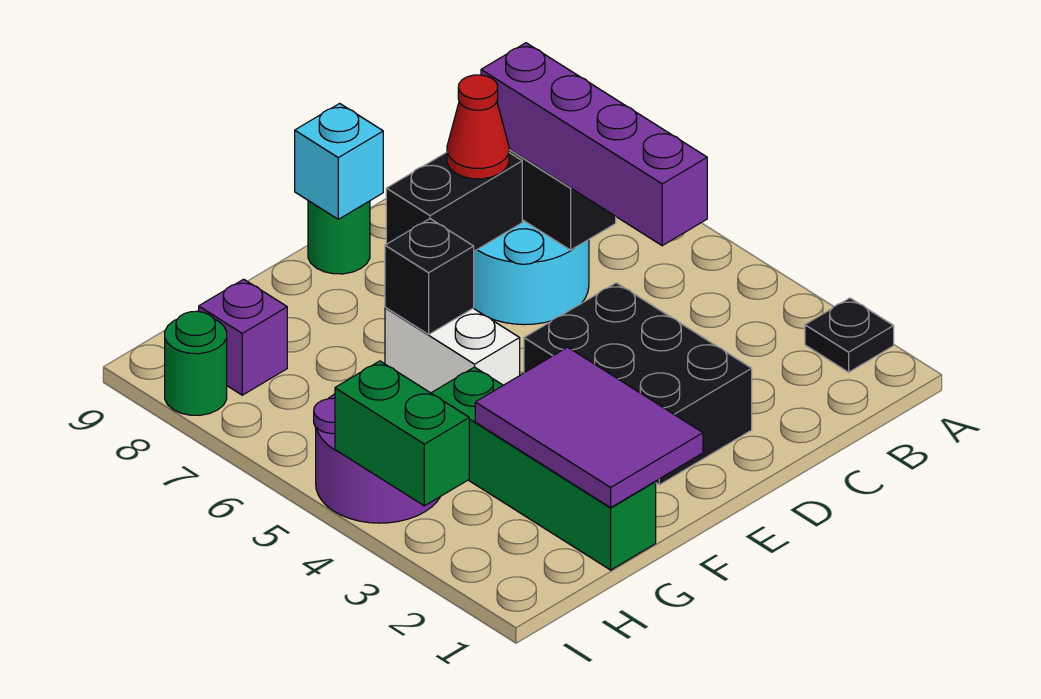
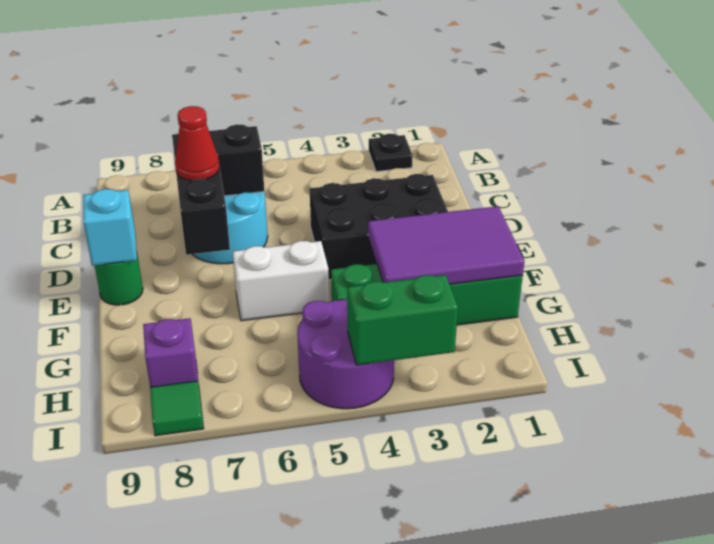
purple 1x4 brick [481,43,707,246] -> none
black 1x1 brick [385,219,474,334] -> none
green 1x1 round brick [165,311,227,415] -> green 1x1 tile [150,381,204,436]

